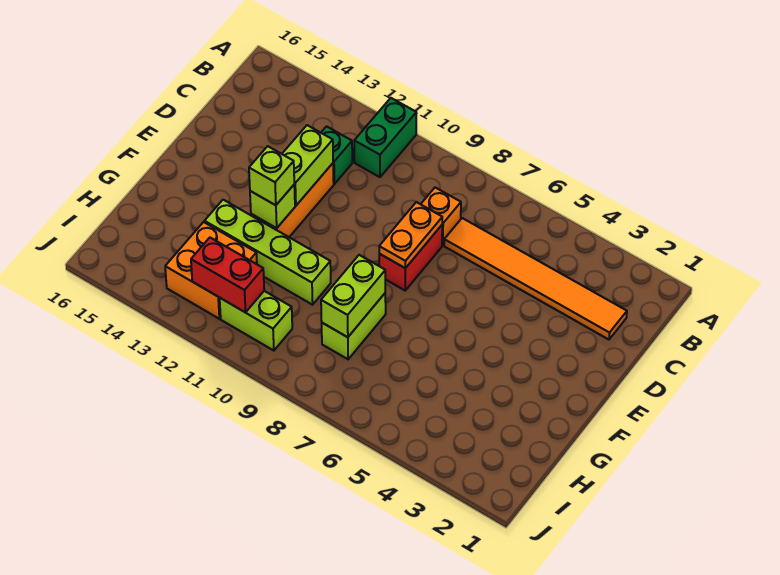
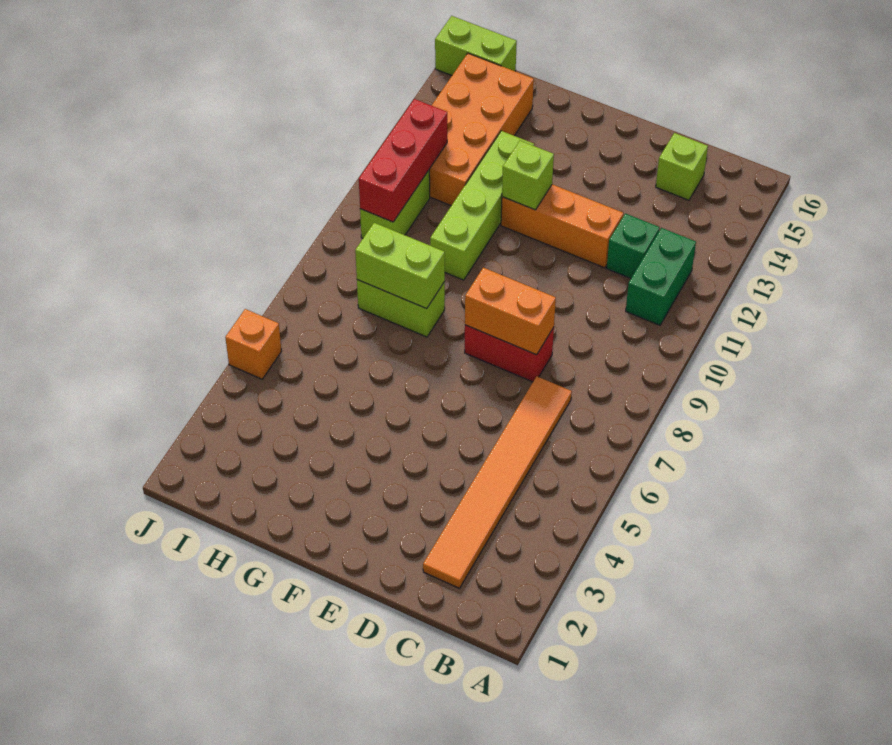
green 1x2 brick [354,98,416,177] -> green 1x2 brick turned to [626,228,696,325]
orange 1x1 brick [421,188,461,245] -> orange 1x1 brick moved to [225,309,282,379]
orange 1x2 plate [379,202,442,268] -> orange 1x2 brick [465,268,556,355]
lime 1x2 brick [282,125,333,206] -> lime 1x2 brick moved to [435,16,517,75]
lime 1x1 brick [249,146,294,205] -> lime 1x1 brick moved to [656,133,708,200]
orange 2x2 brick [165,222,257,319] -> orange 2x4 brick [429,53,534,206]
red 1x2 brick [191,238,264,312] -> red 1x3 brick [359,99,447,222]

